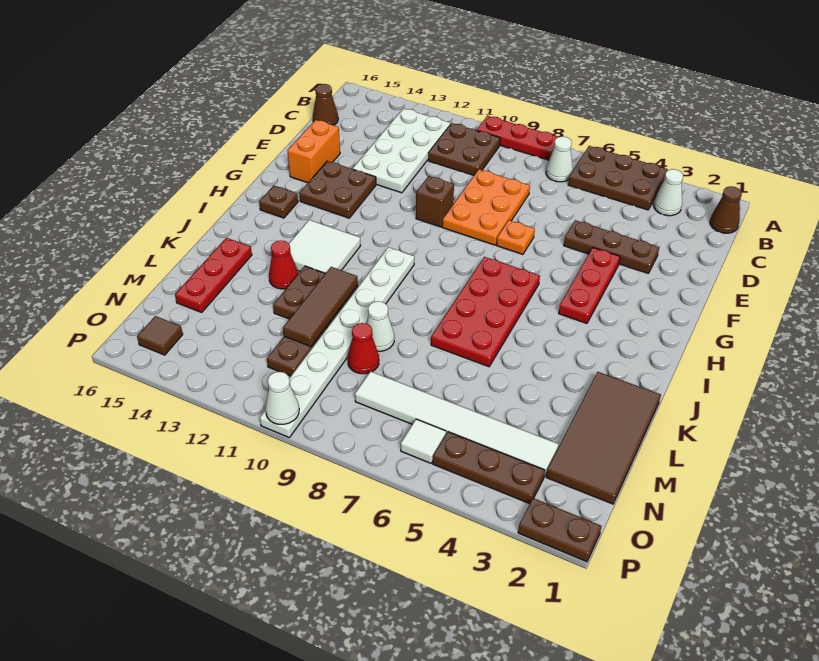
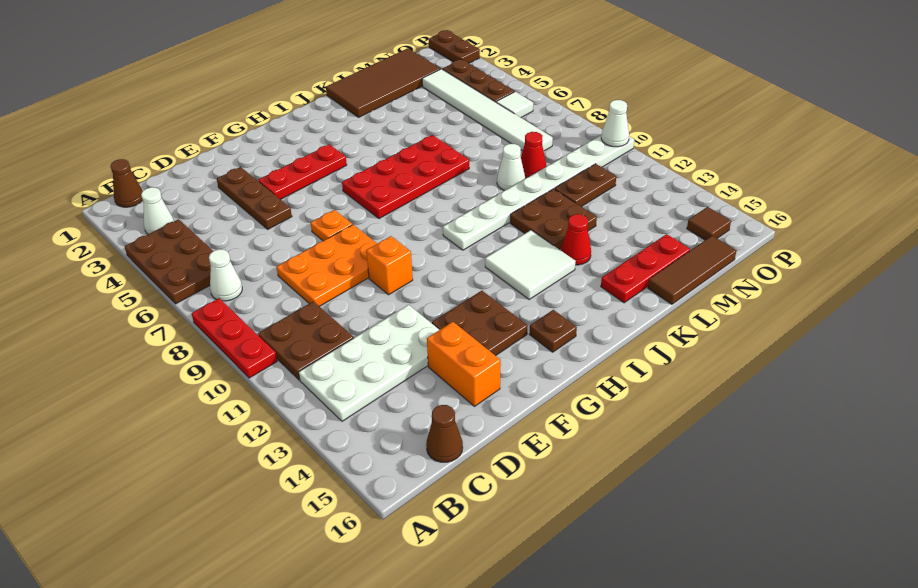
orange 1x2 brick [287,120,340,183] -> orange 1x2 brick turned to [427,322,501,406]
brown 1x1 brick [416,176,454,227] -> orange 1x1 brick [366,236,413,295]
brown 1x3 tile [283,267,358,346] -> brown 1x3 tile moved to [648,236,736,304]

